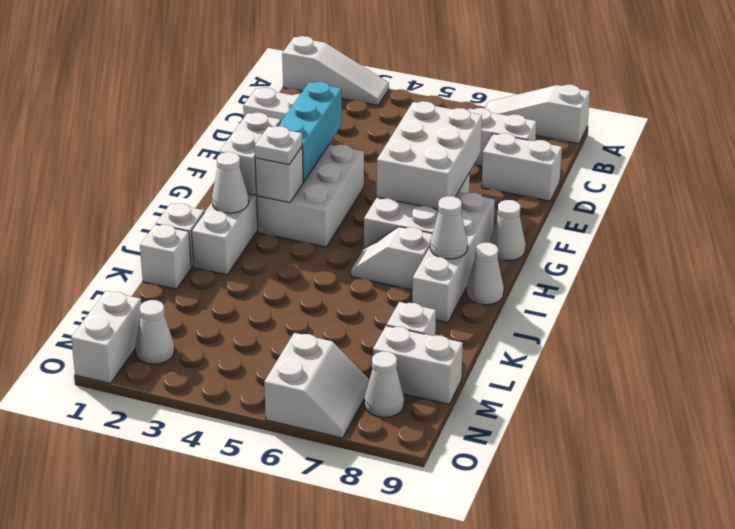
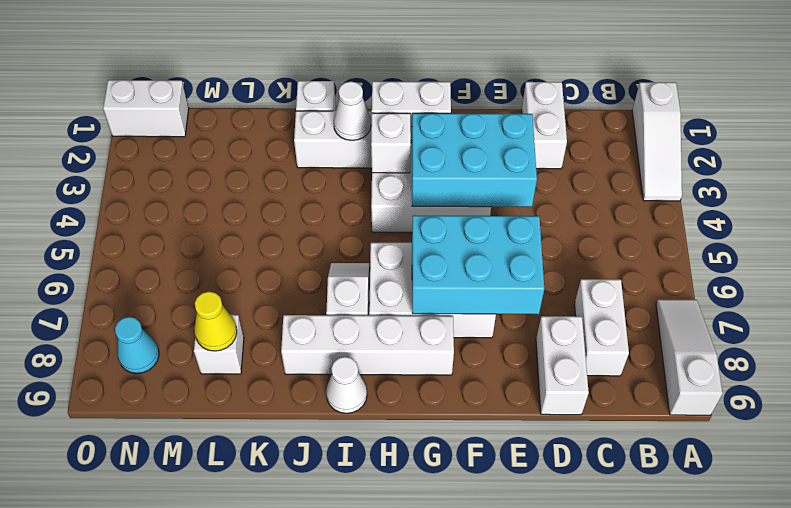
cyan 1x3 brick [278,82,342,182] -> cyan 2x3 brick [412,113,537,207]
white 2x3 brick [377,101,482,209] -> cyan 2x3 brick [412,215,544,314]
white 1x1 cone [490,200,525,261] -> none
white 1x1 plate [255,126,302,165] -> none
white 1x1 cone [430,196,468,259] -> none
white 1x1 brick [140,224,191,289] -> none
none -> yellow 1x1 cone [194,291,237,351]
white 1x2 brick [373,326,463,404] -> none
white 1x1 cone [136,300,174,364] -> none
white 2x2 slope [264,333,369,438] -> none
white 1x1 cone [364,351,404,417] -> cyan 1x1 cone [115,317,159,374]

